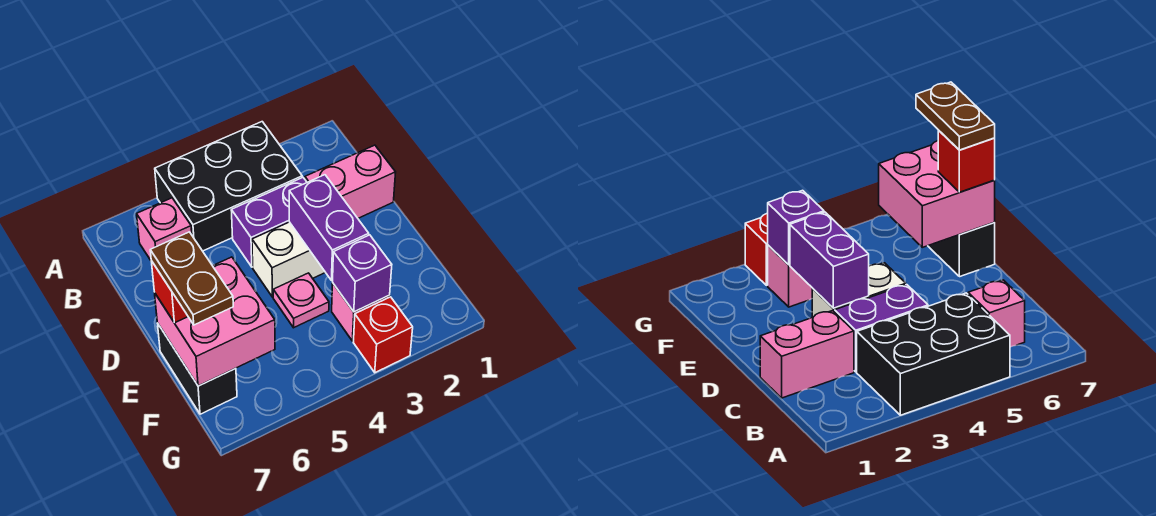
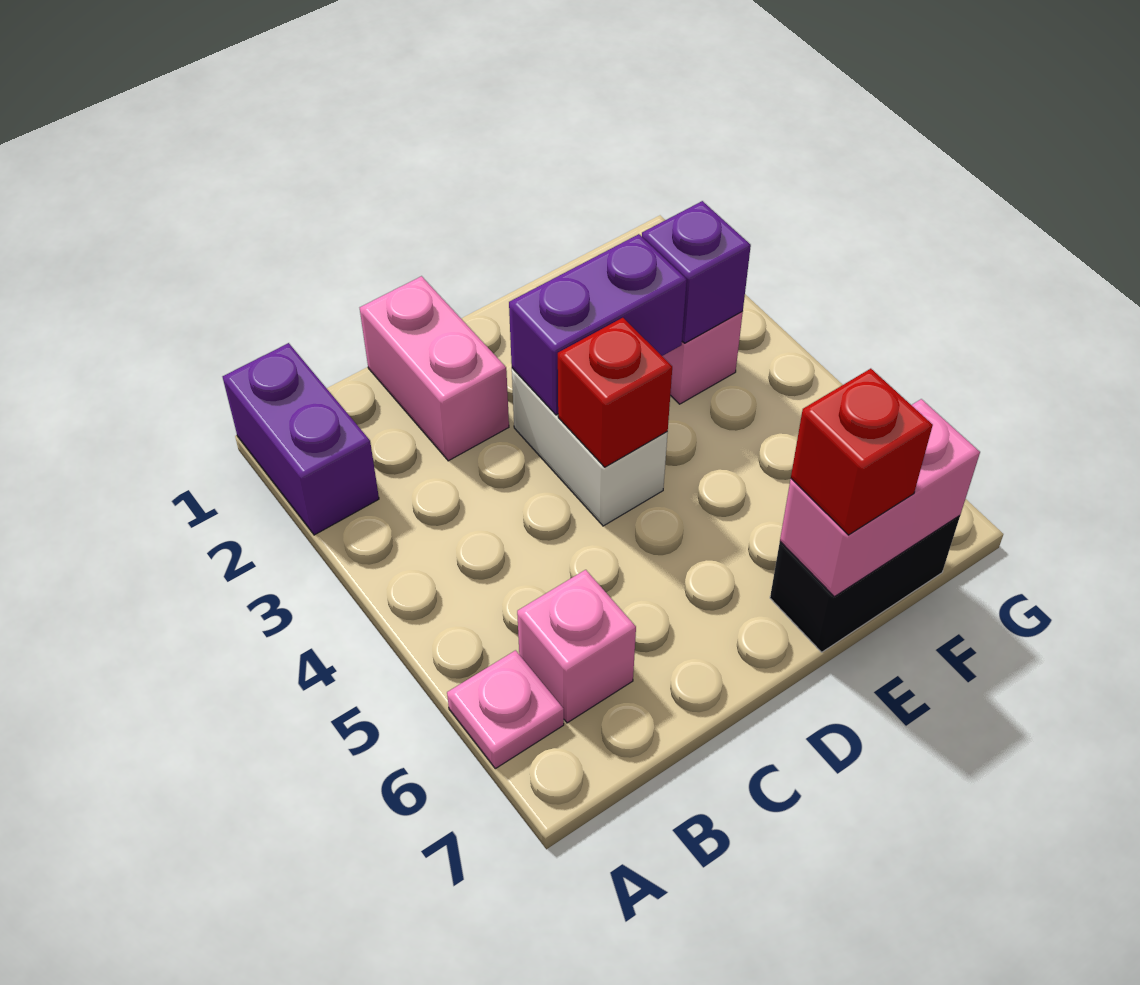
black 2x3 brick [155,122,302,251] -> none
purple 1x2 brick [231,177,307,267] -> purple 1x2 brick moved to [223,343,379,535]
pink 1x1 plate [273,273,329,328] -> pink 1x1 plate moved to [447,650,564,769]
pink 2x2 brick [155,257,275,386] -> pink 1x2 brick [780,399,980,597]
brown 1x2 plate [150,232,233,325] -> none
red 1x1 brick [353,297,413,373] -> red 1x1 brick moved to [558,318,672,467]

